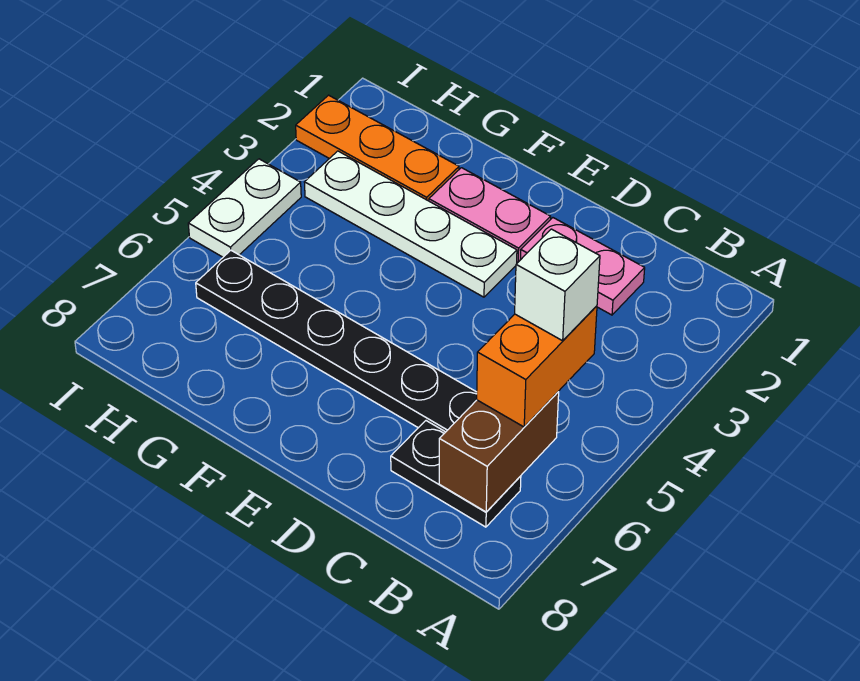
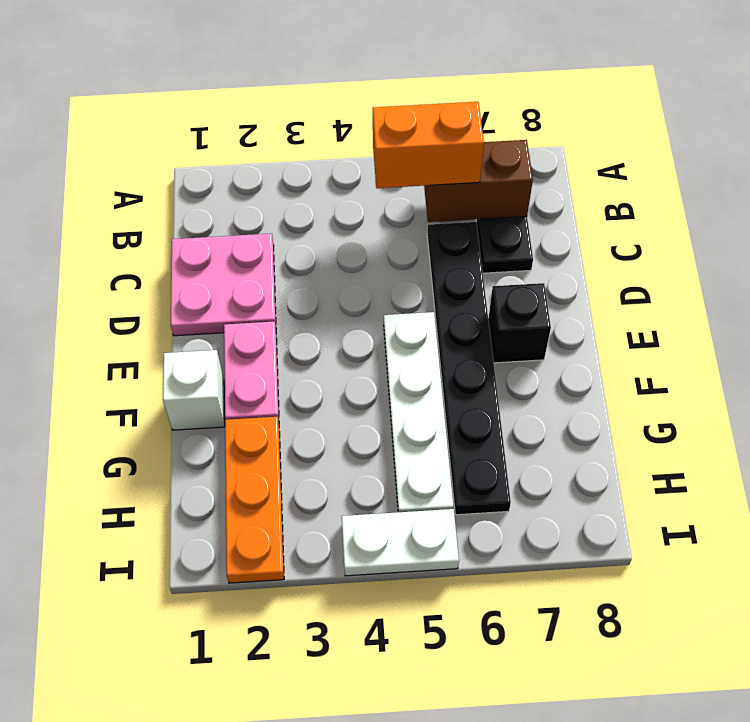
white 1x1 brick [515,229,600,341] -> white 1x1 brick moved to [163,350,225,430]
pink 1x2 plate [520,218,645,315] -> pink 2x2 plate [171,233,276,336]
white 1x4 plate [304,151,517,297] -> white 1x4 plate moved to [384,312,453,512]
none -> black 1x1 brick [488,283,551,363]

